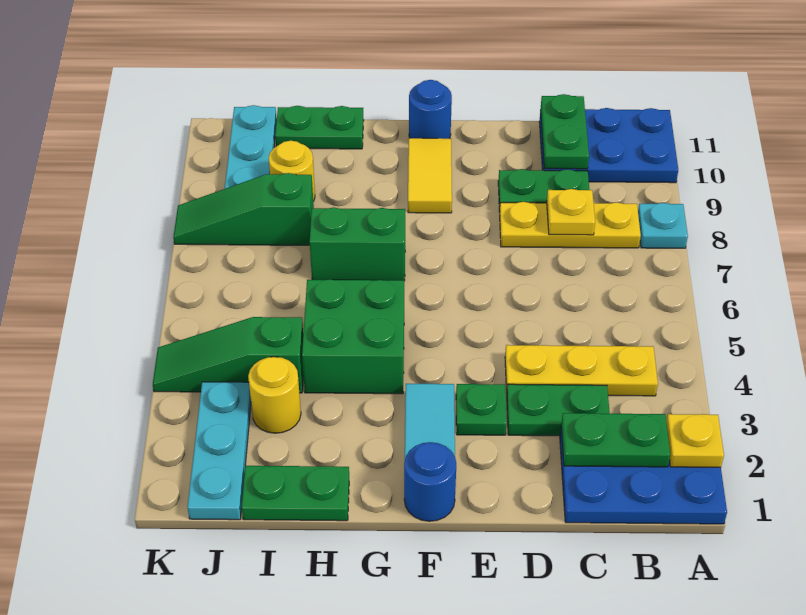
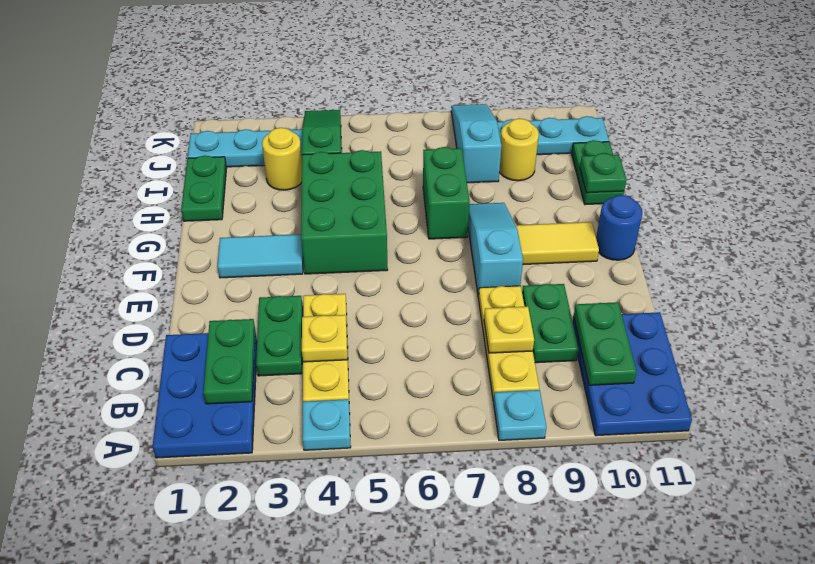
yellow 1x1 plate [666,414,724,467] -> yellow 1x1 plate moved to [302,315,348,362]
none -> cyan 1x1 plate [303,399,351,450]
green 1x2 plate [541,94,589,169] -> green 1x2 plate turned to [574,302,637,385]
green 1x1 plate [456,384,507,435] -> green 1x1 plate moved to [580,153,626,193]
none -> cyan 1x3 slope [468,203,523,297]
blue 1x1 round brick [404,442,456,521] -> none
green 2x2 brick [302,279,404,394] -> green 2x3 brick [301,150,388,274]
green 1x3 slope [173,173,314,245] -> cyan 1x3 slope [451,104,502,183]

